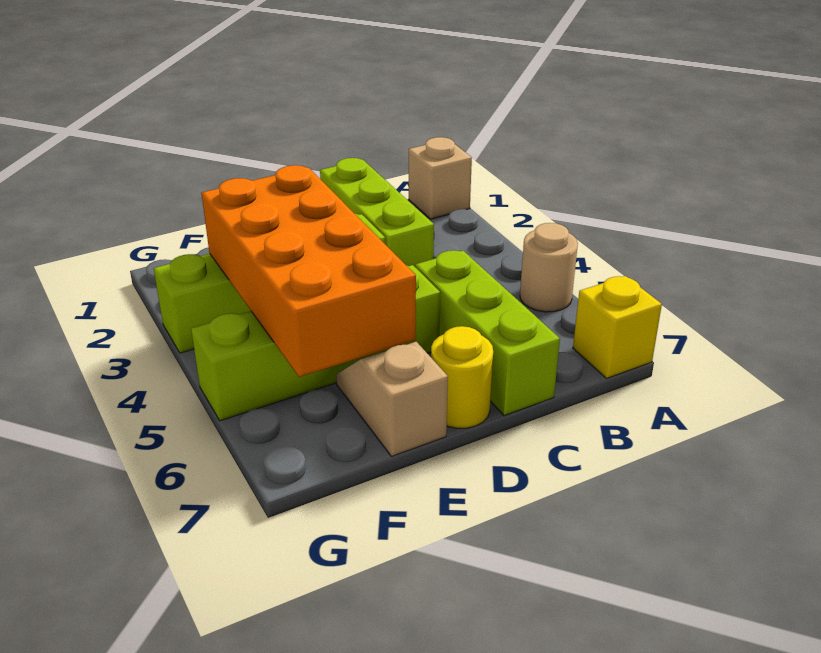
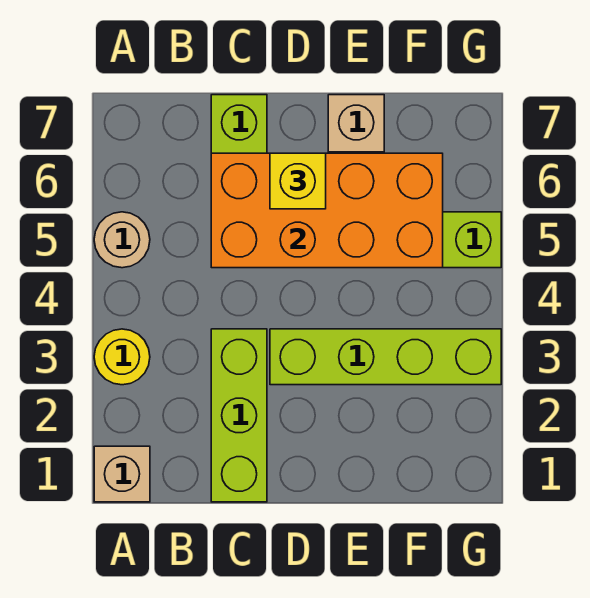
yellow 1x1 brick [573,276,662,378] -> yellow 1x1 brick moved to [270,153,326,209]
yellow 1x1 round brick [431,326,493,428] -> yellow 1x1 round brick moved to [94,329,150,385]
orange 2x4 brick [202,165,416,377] -> orange 2x4 brick turned to [211,153,443,268]

